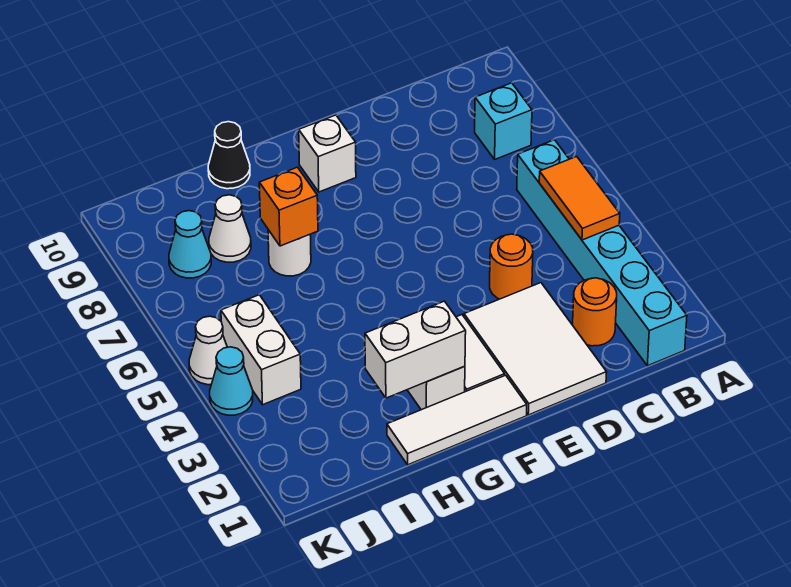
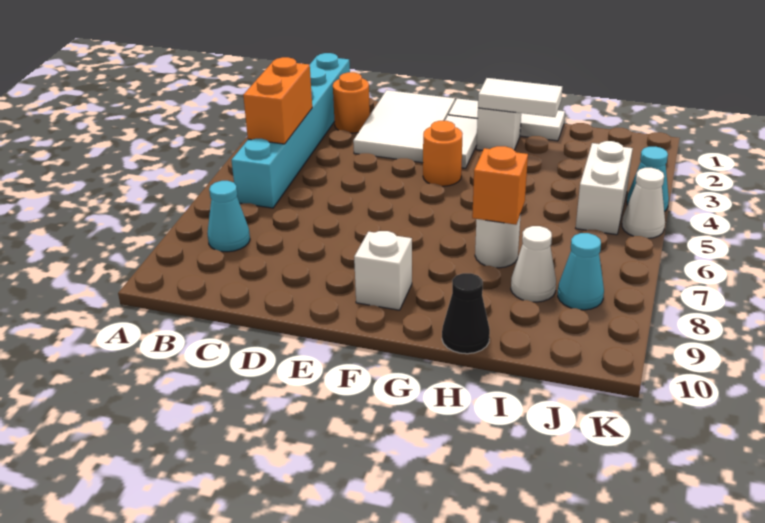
orange 1x2 tile [539,157,620,240] -> orange 1x2 brick [243,57,312,144]
cyan 1x1 brick [475,83,532,159] -> cyan 1x1 cone [207,181,250,252]
orange 1x1 round brick [490,234,533,299] -> orange 1x1 round brick moved to [423,121,463,186]
white 1x2 brick [365,301,466,398] -> white 1x2 tile [478,78,562,117]

